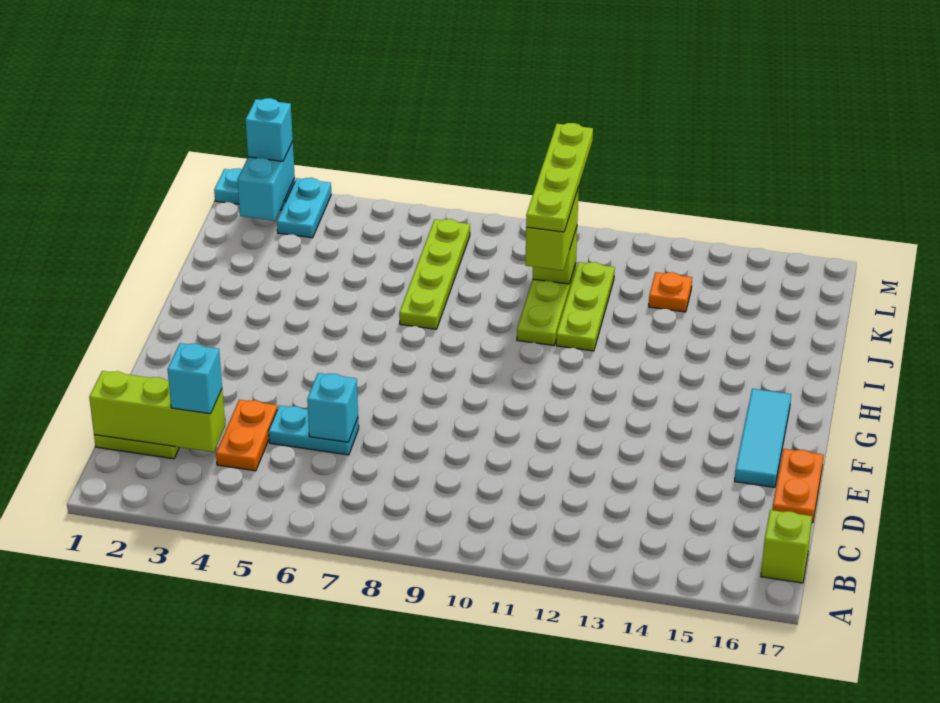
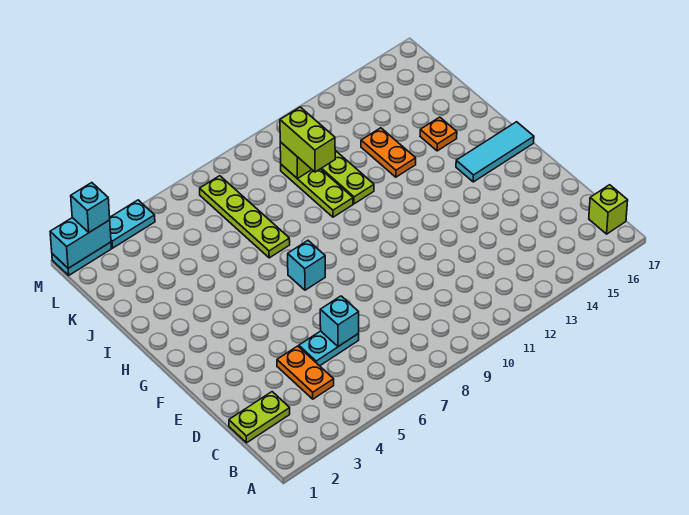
lime 1x3 brick [89,371,225,452] -> none
cyan 1x1 brick [167,343,222,414] -> cyan 1x1 brick moved to [288,241,325,290]
orange 1x2 plate [773,449,824,523] -> orange 1x2 plate moved to [361,128,416,177]
cyan 1x3 tile [735,389,791,487] -> cyan 1x3 tile turned to [456,122,534,182]
lime 1x4 plate [526,123,593,232] -> none
orange 1x1 plate [649,272,692,312] -> orange 1x1 plate moved to [420,117,457,151]
cyan 1x2 brick [237,142,295,221] -> cyan 1x2 brick turned to [50,218,111,268]
cyan 1x2 plate [277,178,331,238] -> cyan 1x2 plate turned to [110,200,155,248]

